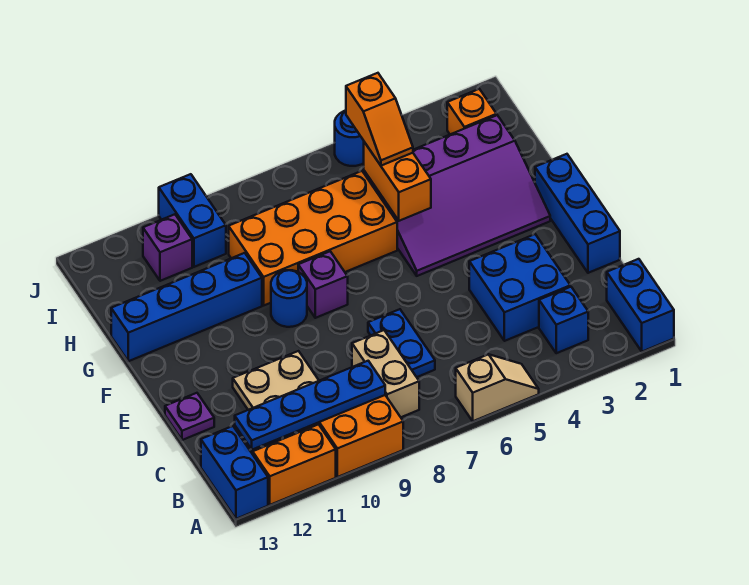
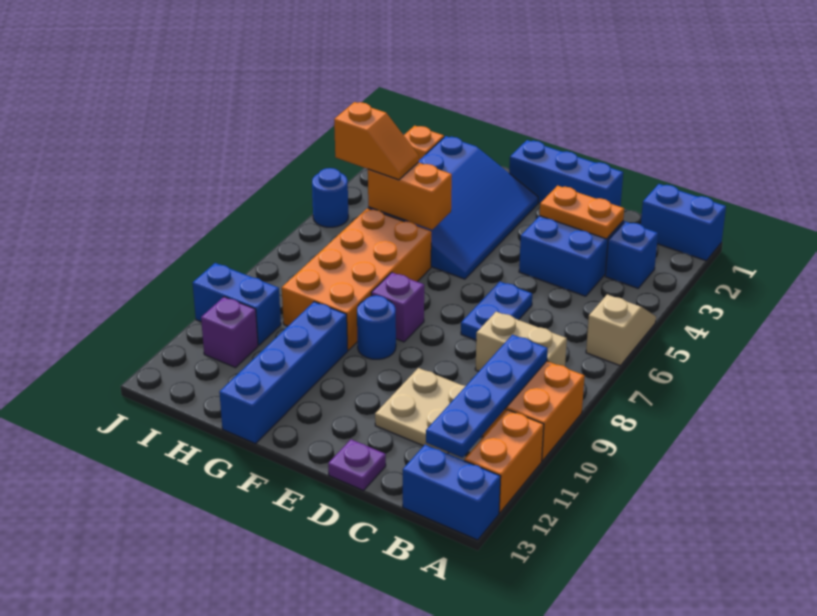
none -> orange 1x2 plate [539,186,624,239]
blue 1x2 plate [368,309,435,377] -> blue 1x2 plate turned to [461,282,532,340]
purple 3x4 slope [364,115,550,276] -> blue 3x4 slope [368,136,538,279]

